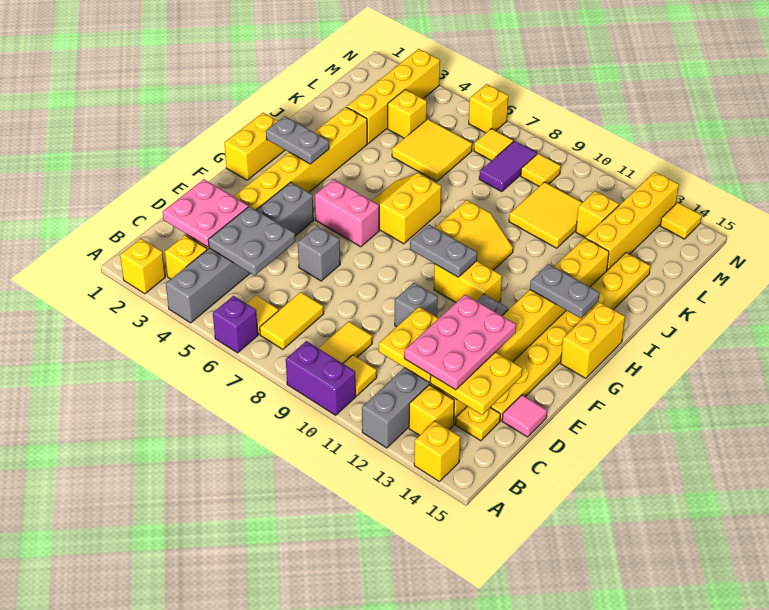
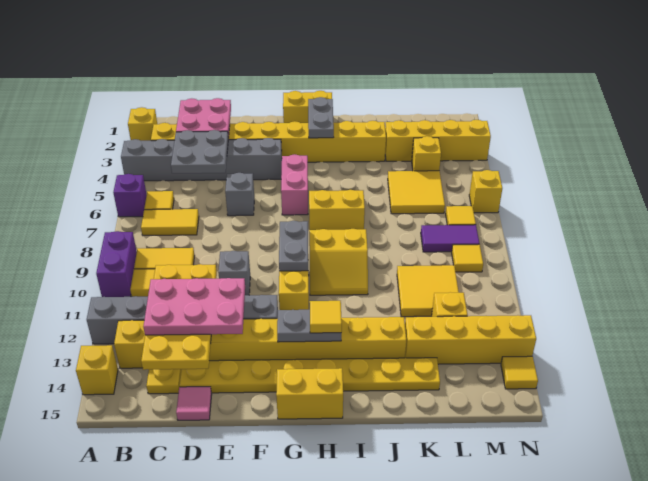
grey 1x2 plate [530,264,600,318] -> grey 1x2 plate turned to [277,310,341,342]
none -> yellow 1x1 tile [310,301,342,333]

